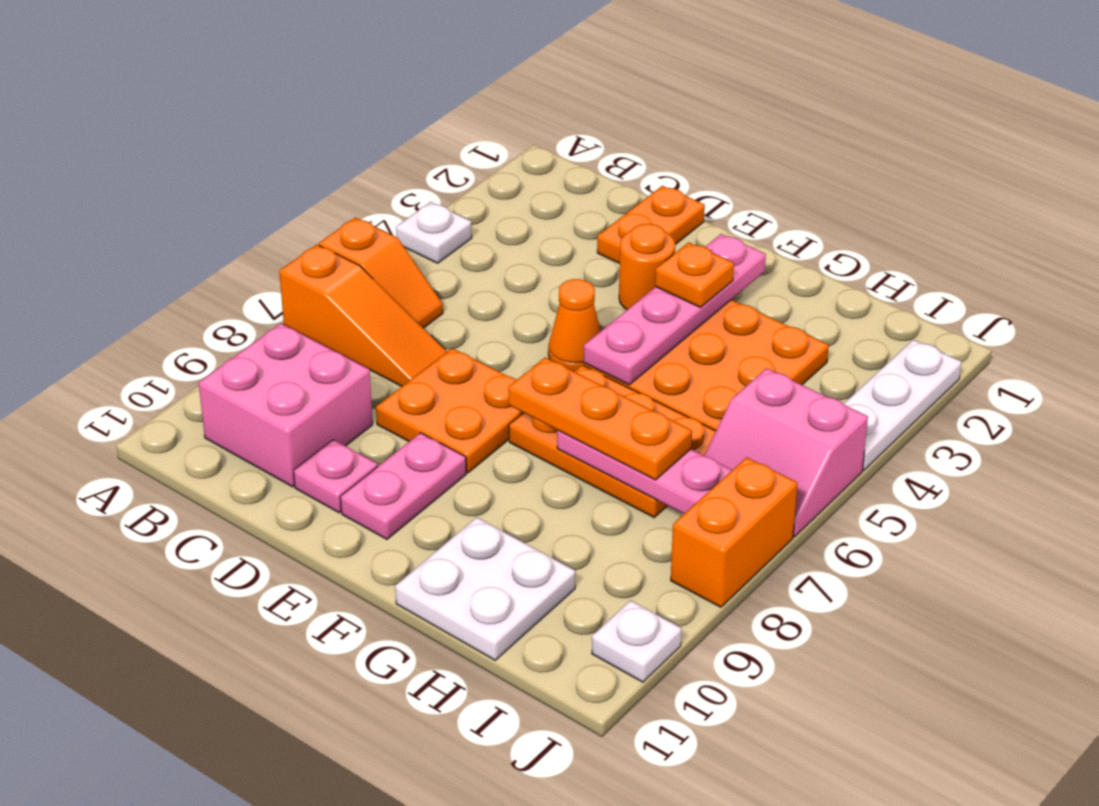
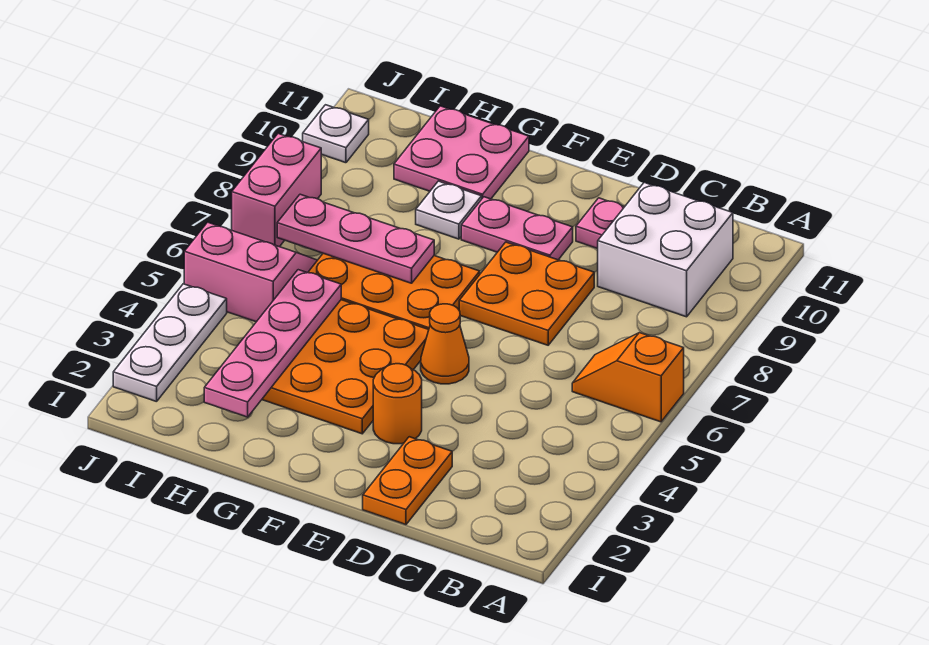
white 1x1 plate [396,202,472,263] -> white 1x1 plate moved to [416,181,482,239]
orange 1x3 slope [279,245,447,386] -> none
pink 2x2 brick [199,323,373,487] -> white 2x2 brick [598,182,733,317]
pink 1x2 plate [340,433,466,539] -> pink 1x2 plate turned to [461,197,573,260]
pink 1x4 plate [584,234,766,385] -> pink 1x4 plate moved to [204,270,341,417]
orange 1x1 plate [655,242,734,308] -> none
orange 1x3 plate [508,358,692,480] -> none
white 2x2 plate [395,517,575,660] -> pink 2x2 plate [394,106,529,199]
orange 1x2 brick [671,457,797,607] -> pink 1x2 brick [232,134,321,247]

